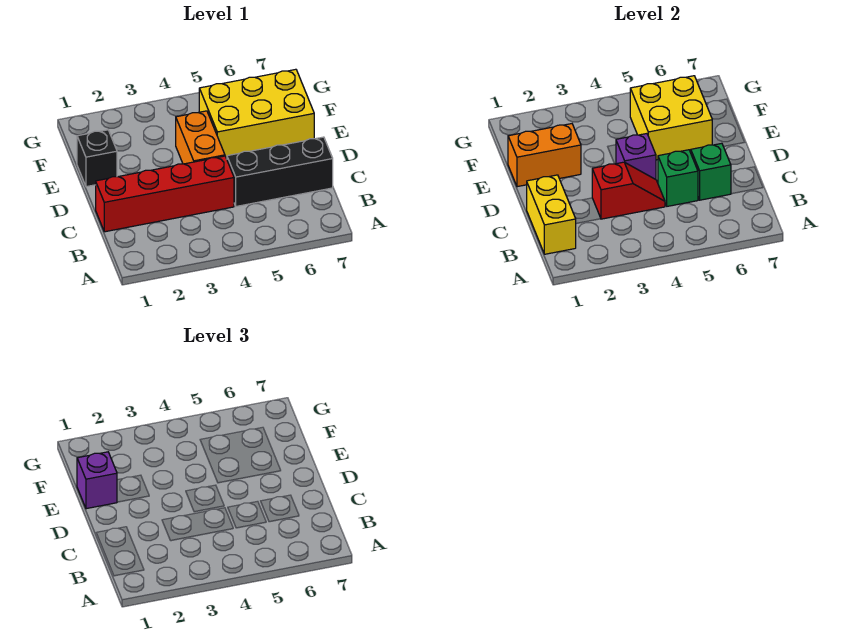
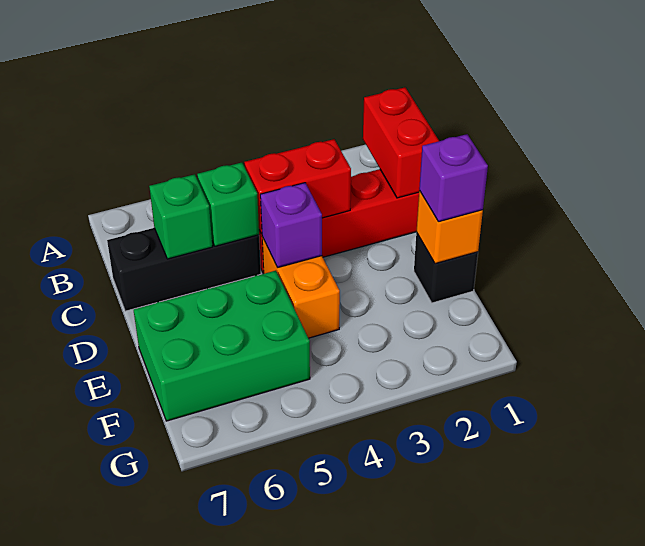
yellow 1x2 brick [527,175,576,254] -> red 1x2 brick [363,87,439,198]
red 1x2 slope [592,162,665,219] -> red 1x2 brick [244,139,351,234]
orange 1x2 brick [508,124,581,187] -> orange 1x1 brick [416,191,483,264]
yellow 2x3 brick [199,69,314,159] -> green 2x3 brick [134,271,310,421]
yellow 2x2 brick [630,76,712,160] -> none

